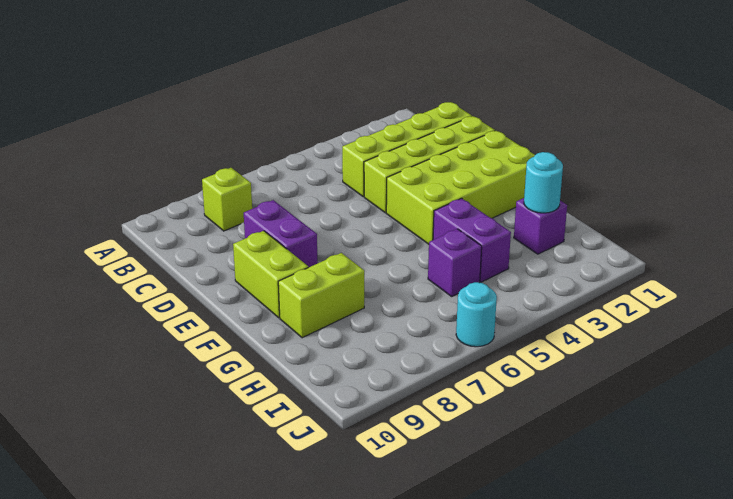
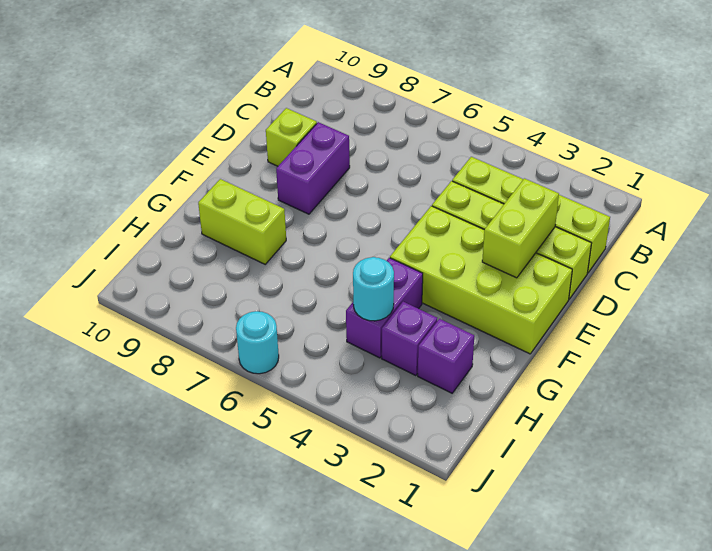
lime 1x1 brick [202,168,252,231] -> lime 1x1 brick moved to [266,108,317,166]
lime 1x2 brick [233,231,308,318] -> lime 1x2 brick moved to [482,178,559,278]
cyan 1x1 round brick [524,152,563,213] -> cyan 1x1 round brick moved to [353,257,394,321]
purple 1x1 brick [428,229,482,296] -> purple 1x1 brick moved to [382,302,437,376]

